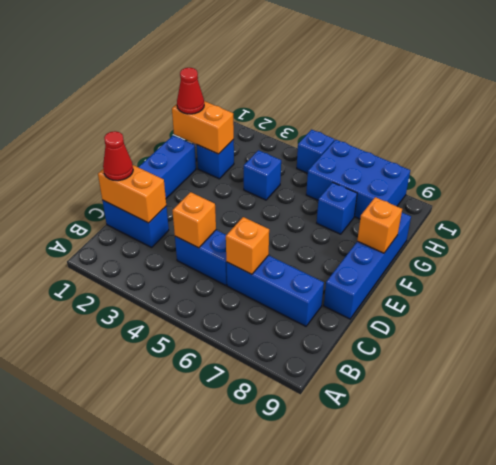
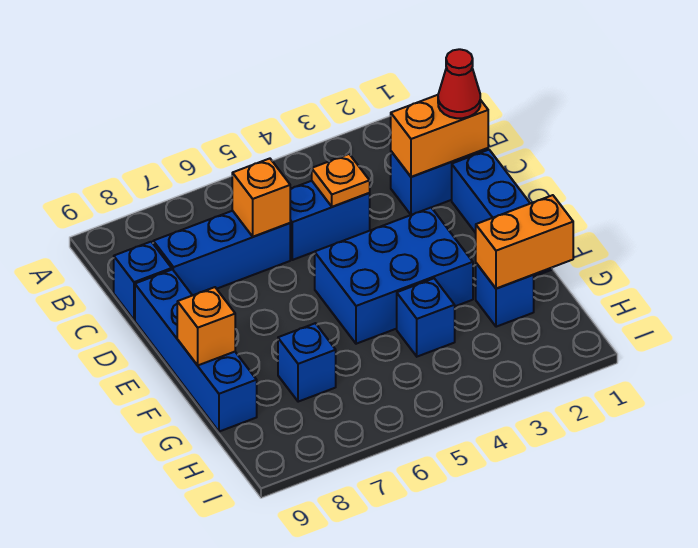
orange 1x1 brick [172,192,216,248] -> orange 1x1 plate [312,154,370,207]
red 1x1 cone [177,68,204,114] -> none
blue 2x3 brick [306,140,410,219] -> blue 2x3 brick moved to [315,208,473,344]
blue 1x1 brick [297,130,334,173] -> blue 1x1 brick moved to [114,242,172,320]

